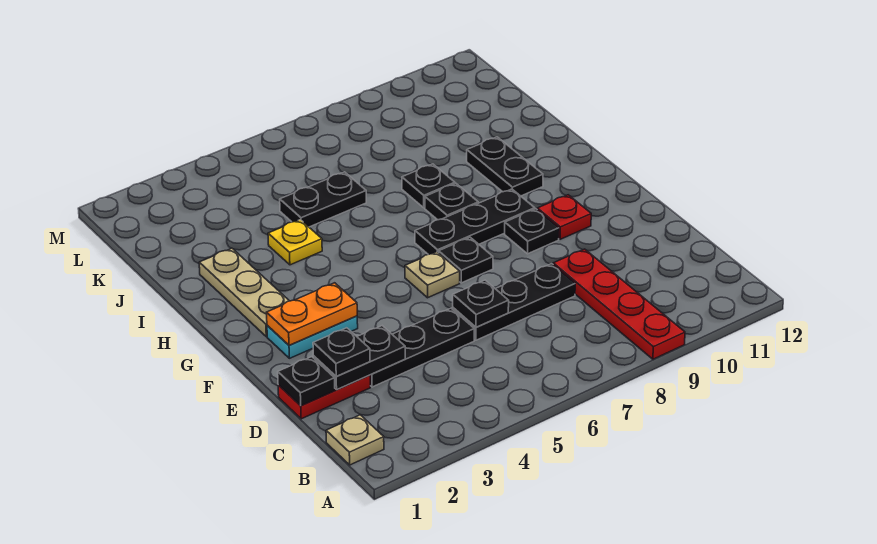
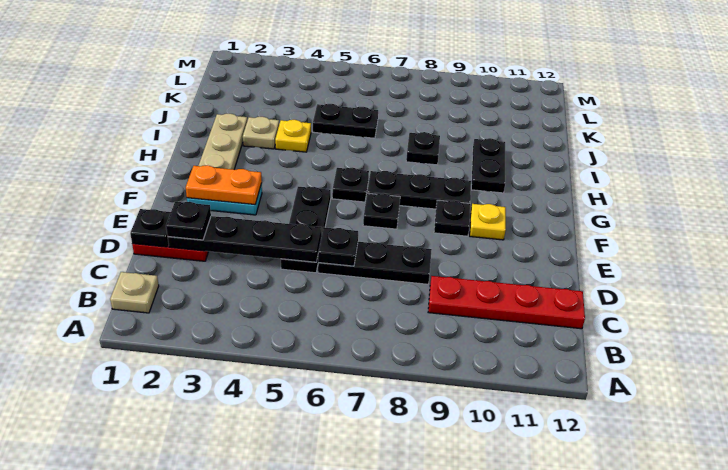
red 1x4 plate [553,249,685,359] -> red 1x4 plate turned to [428,276,585,329]
black 1x2 plate [313,326,405,390] -> black 1x4 plate [168,216,321,262]
black 1x3 plate [370,308,474,387] -> black 1x3 plate turned to [281,187,331,273]
tan 1x1 plate [405,252,460,298] -> tan 1x1 plate moved to [243,117,279,149]
red 1x1 plate [537,195,591,239] -> yellow 1x1 plate [470,204,506,240]
black 1x1 plate [425,183,478,220] -> black 1x1 plate moved to [332,168,369,202]

